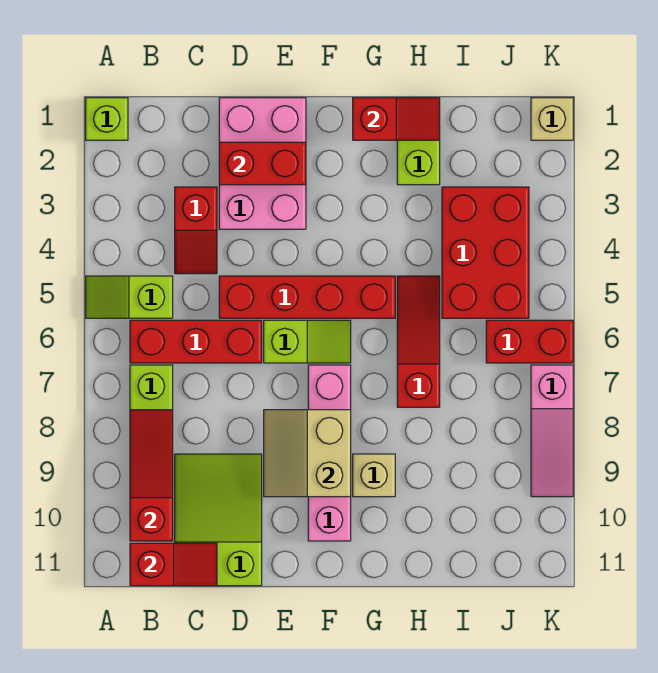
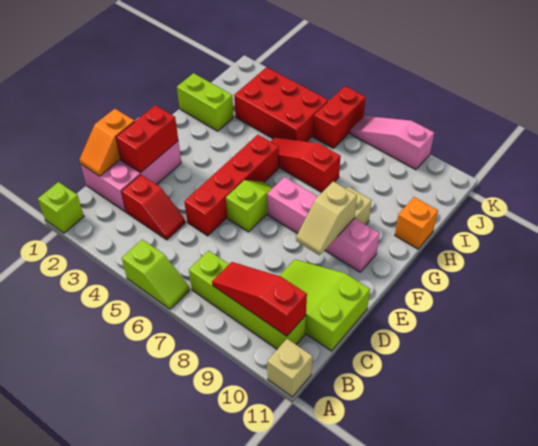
lime 1x2 slope [86,276,173,318] -> lime 1x2 slope turned to [122,239,190,309]
red 1x3 brick [130,320,262,363] -> none
red 1x2 slope [130,543,217,586] -> none
none -> orange 1x2 slope [79,109,135,176]
pink 2x3 brick [219,98,306,229] -> pink 2x3 brick turned to [81,117,181,212]
tan 2x2 slope [264,410,351,497] -> tan 1x2 slope [296,181,357,255]
red 1x2 slope [353,98,440,140] -> none
none -> orange 1x1 brick [395,197,438,249]
tan 1x1 brick [531,98,573,140] -> tan 1x1 brick moved to [267,339,313,397]
pink 1x3 slope [531,365,573,497] -> pink 1x3 slope turned to [350,116,434,170]

